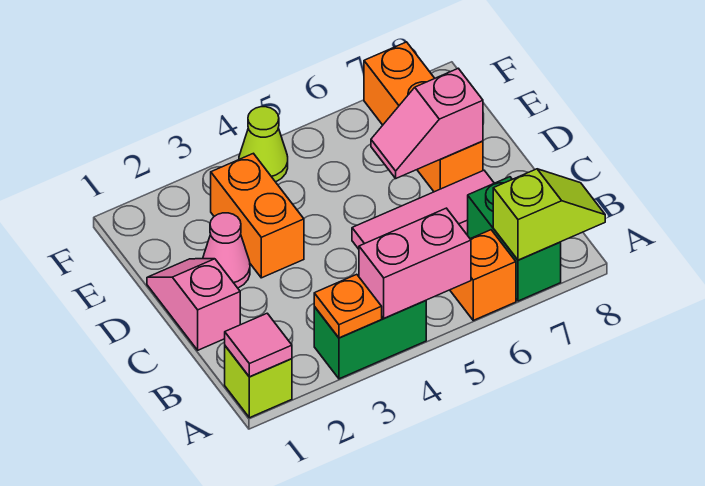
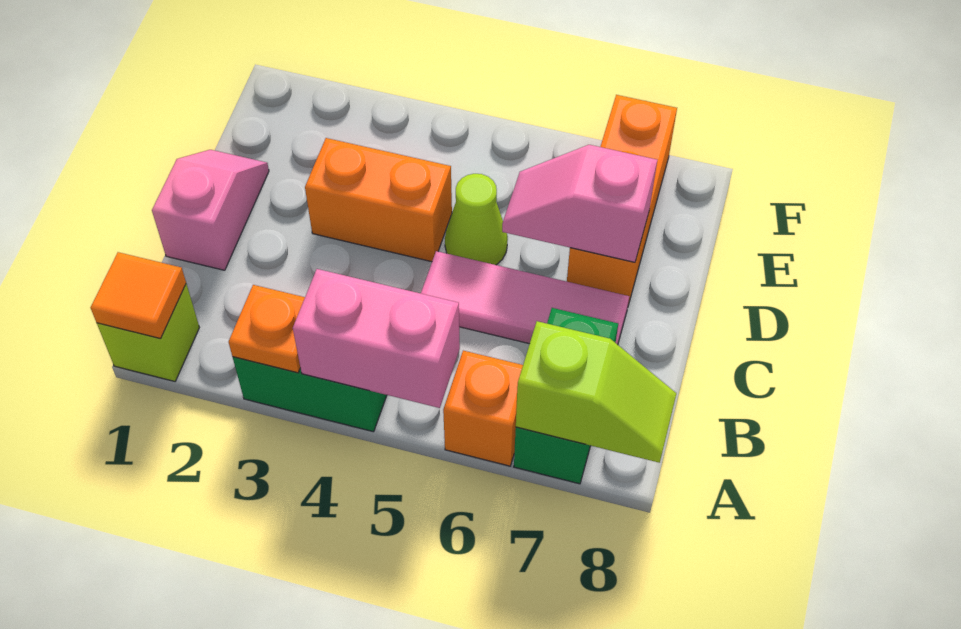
pink 1x1 tile [225,313,292,377] -> orange 1x1 tile [91,252,186,339]
pink 1x1 cone [203,213,250,288] -> none
orange 1x2 brick [211,153,304,278] -> orange 1x2 brick turned to [305,138,452,262]
lime 1x1 cone [239,107,288,182] -> lime 1x1 cone moved to [445,174,508,265]

